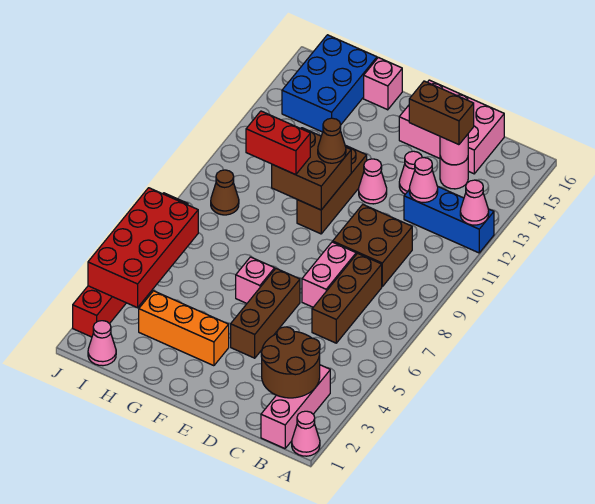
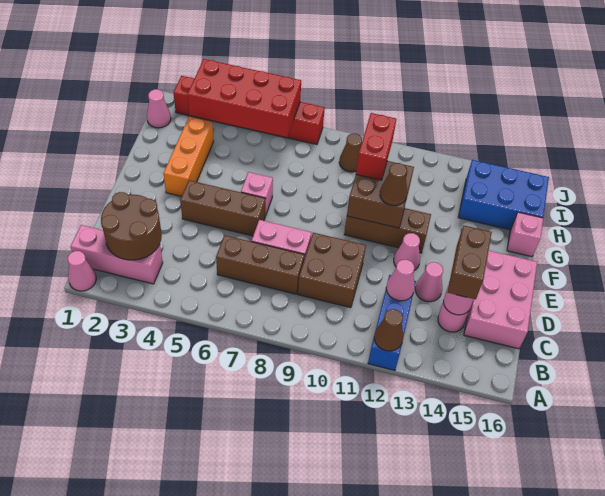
pink 1x1 cone [460,180,489,225] -> brown 1x1 cone [374,309,403,351]

